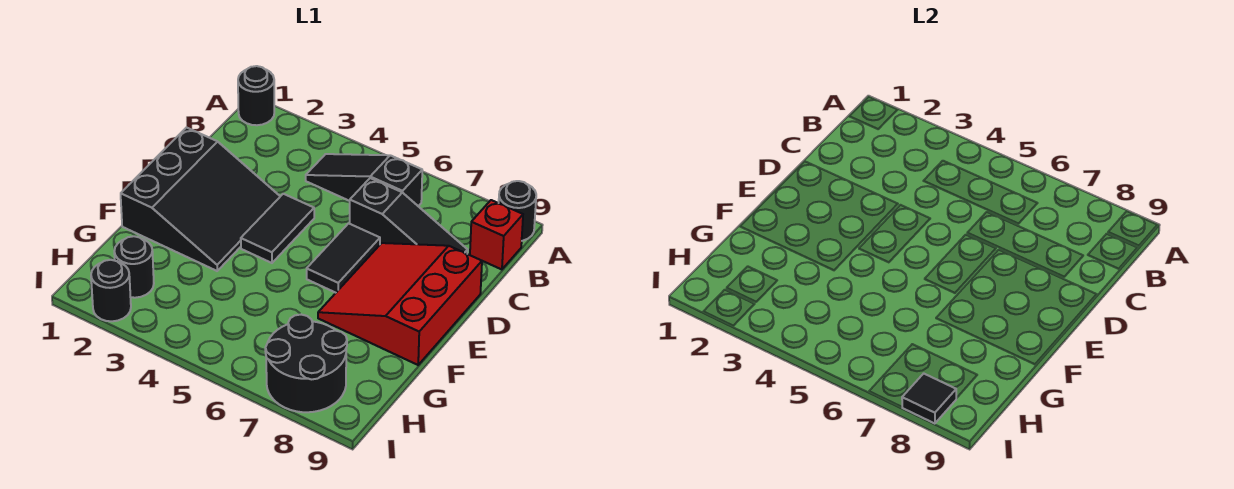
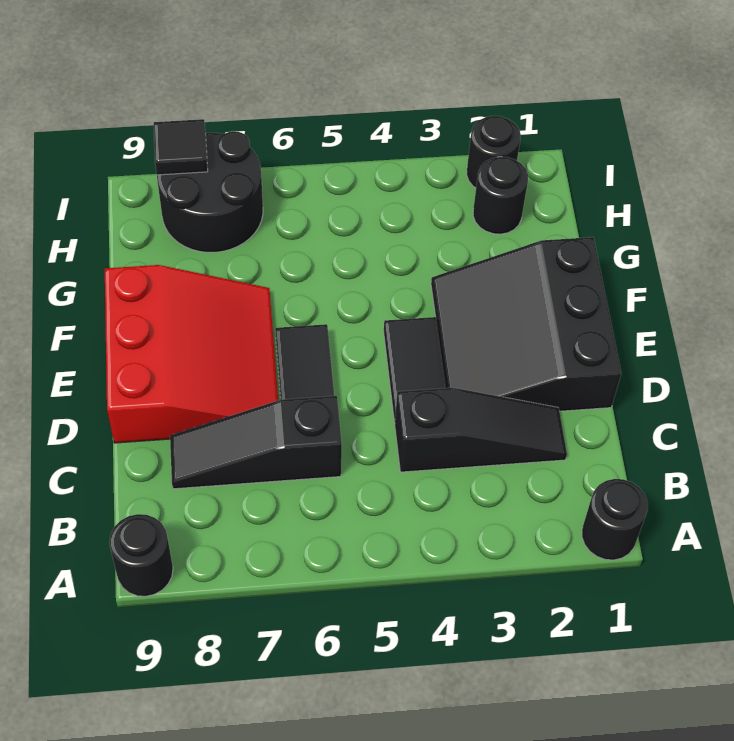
black 1x3 slope [306,154,422,206] -> black 1x3 slope moved to [395,388,567,472]
red 1x1 brick [470,200,523,269] -> none

